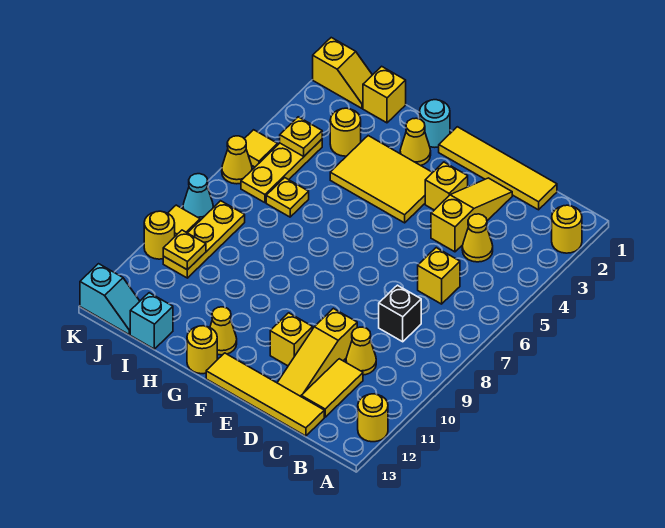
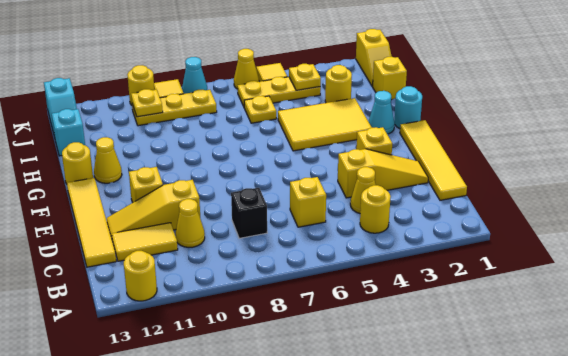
yellow 1x1 round brick [552,205,582,253] -> yellow 1x1 round brick moved to [360,185,391,233]
yellow 2x3 tile [330,136,433,223] -> yellow 2x3 tile turned to [278,98,372,151]
yellow 1x1 cone [400,118,431,165] -> cyan 1x1 cone [369,91,395,134]

